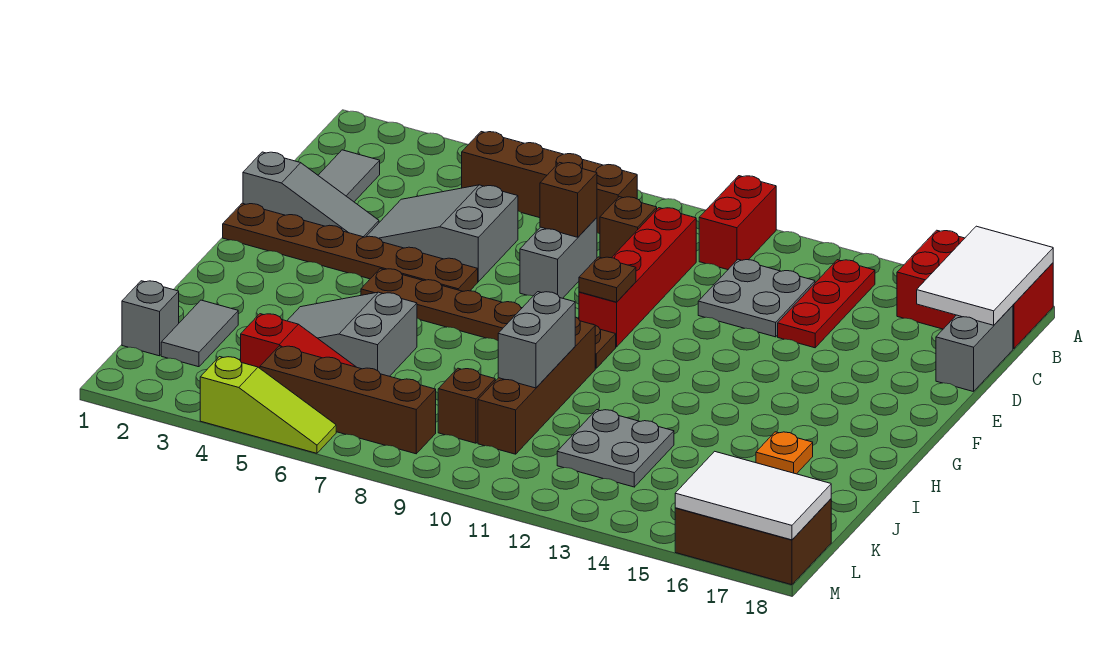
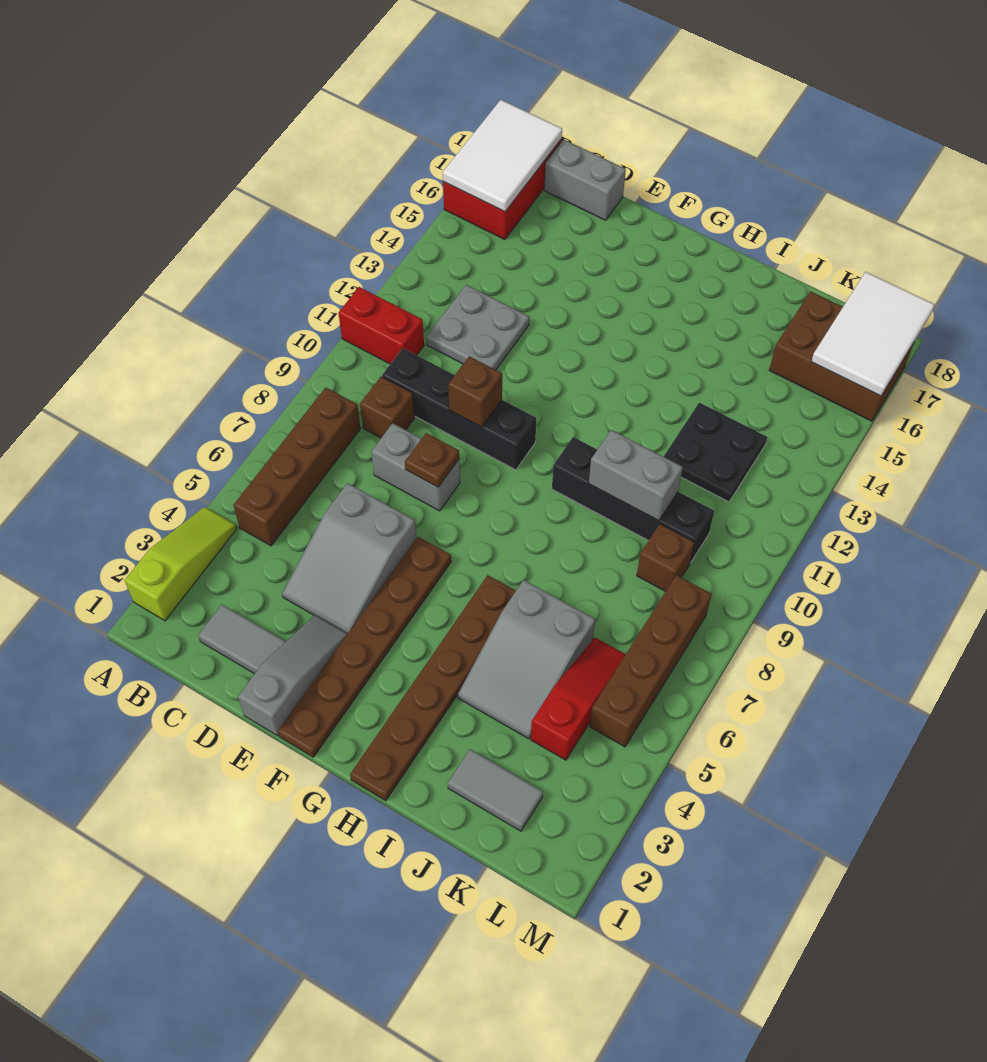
white 2x3 tile [917,226,1053,325] -> white 2x3 tile turned to [443,100,562,212]
red 1x3 plate [778,260,875,348] -> none
red 1x4 brick [579,208,696,347] -> black 1x4 brick [382,348,536,470]
brown 1x1 brick [540,162,597,237] -> brown 1x1 brick moved to [448,356,502,427]
brown 1x1 plate [579,257,636,302] -> brown 1x1 plate moved to [405,433,459,487]
brown 1x6 plate [361,269,616,368] -> brown 1x6 plate moved to [350,575,516,801]
brown 1x4 brick [478,317,595,454] -> black 1x4 brick [552,437,714,563]
orange 1x1 plate [756,432,813,474] -> none
grey 2x2 plate [557,410,674,487] -> black 2x2 plate [663,403,767,502]
grey 1x1 brick [122,281,179,356] -> none
brown 2x3 brick [675,499,831,585] -> brown 2x3 brick turned to [769,291,914,421]
lime 1x3 slope [200,357,336,453] -> lime 1x3 slope moved to [125,507,237,621]

